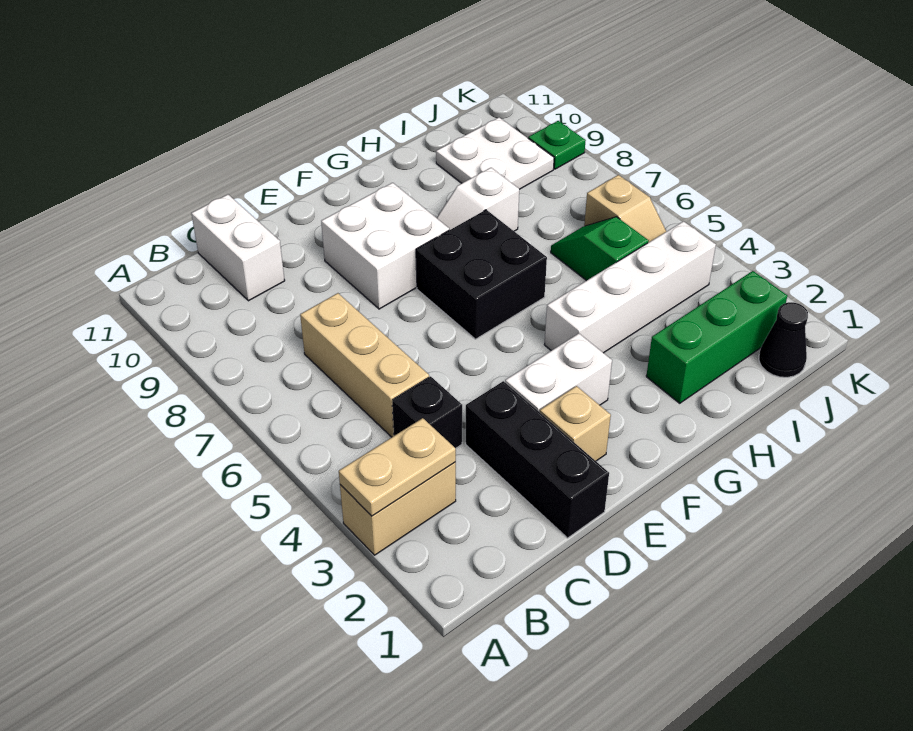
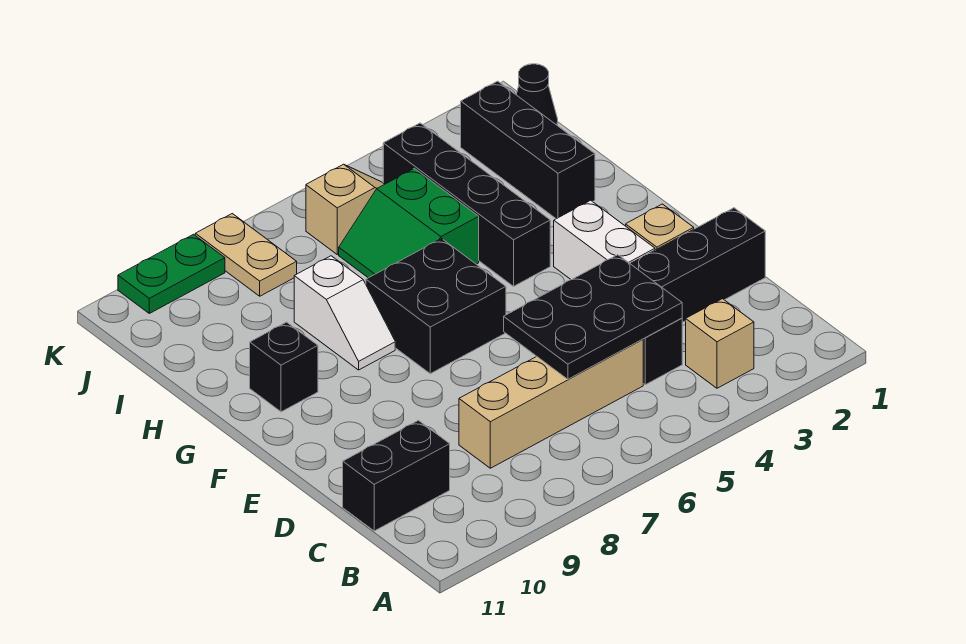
tan 1x2 brick [340,462,456,555] -> tan 1x1 brick [686,299,754,388]
tan 1x2 plate [339,418,456,516] -> tan 1x2 plate moved to [195,214,297,296]
none -> black 2x3 plate [504,255,682,379]
tan 1x3 brick [300,293,429,437] -> tan 1x4 brick [459,339,643,468]
white 1x2 brick [191,194,285,301] -> black 1x2 brick [343,420,450,531]
white 2x2 brick [321,183,449,309] -> none
white 1x4 brick [544,221,716,353] -> black 1x4 brick [383,123,550,286]
none -> black 1x1 brick [250,322,318,412]
green 1x3 brick [646,271,787,403] -> black 1x3 brick [461,81,595,219]
green 1x2 slope [551,217,649,281] -> green 2x2 slope [339,168,479,278]
white 2x2 plate [436,118,554,189] -> none
green 1x1 plate [528,121,586,169] -> green 1x2 plate [118,234,225,313]

